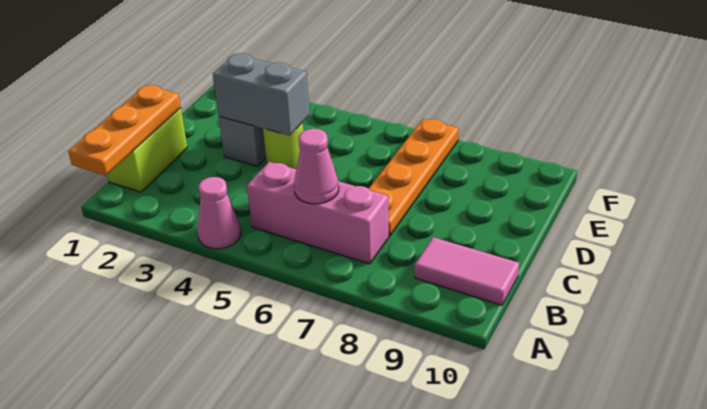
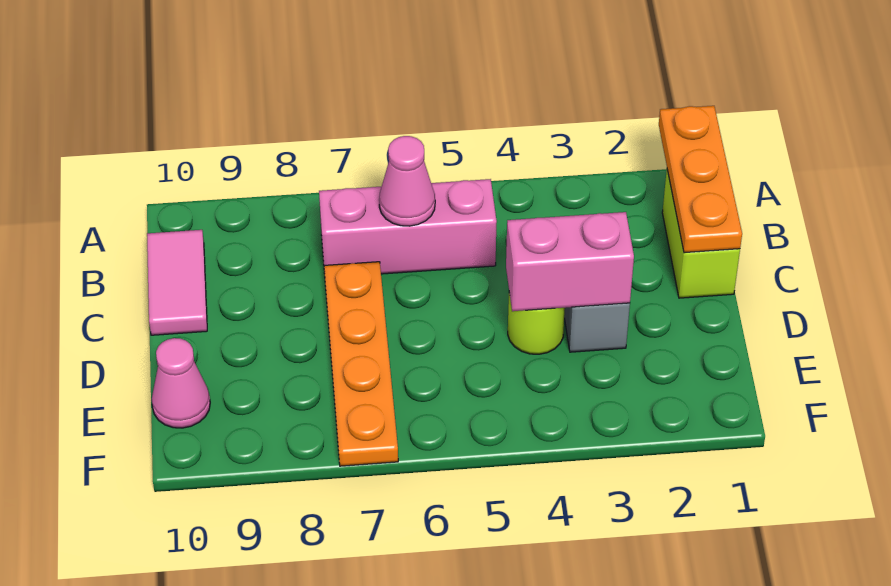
pink 1x1 cone [197,177,241,249] -> pink 1x1 cone moved to [152,338,210,428]
pink 1x2 tile [415,237,519,305] -> pink 1x2 tile turned to [147,230,207,335]
grey 1x2 brick [213,53,310,136] -> pink 1x2 brick [506,212,634,311]

